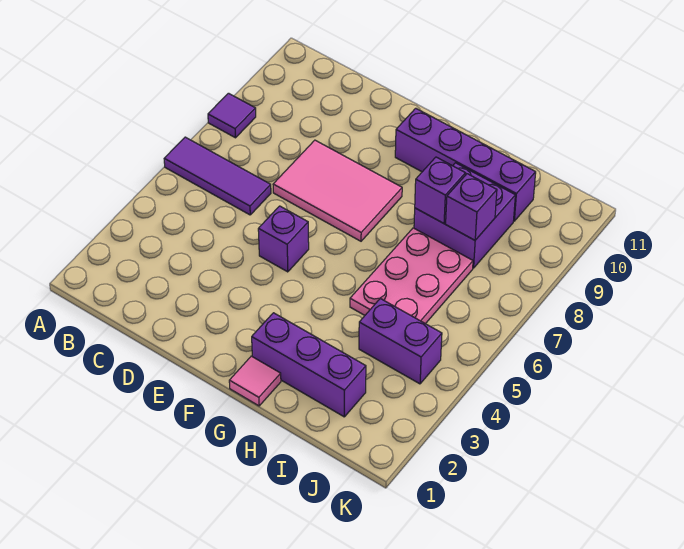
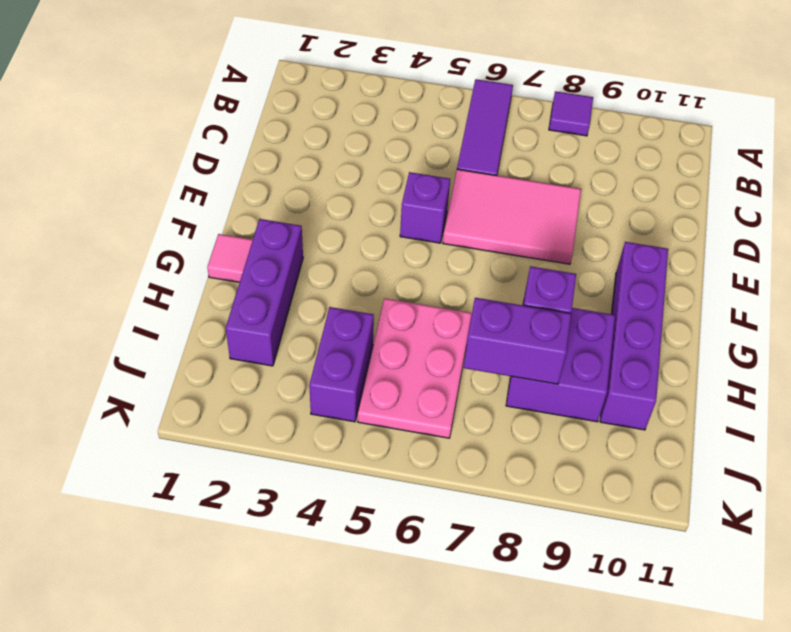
pink 2x3 tile [273,140,402,241] -> pink 2x3 tile turned to [443,169,581,264]
pink 2x3 plate [350,228,473,324] -> pink 2x3 plate turned to [358,298,472,438]
purple 1x1 brick [446,174,497,240] -> purple 1x2 brick [463,298,571,384]

